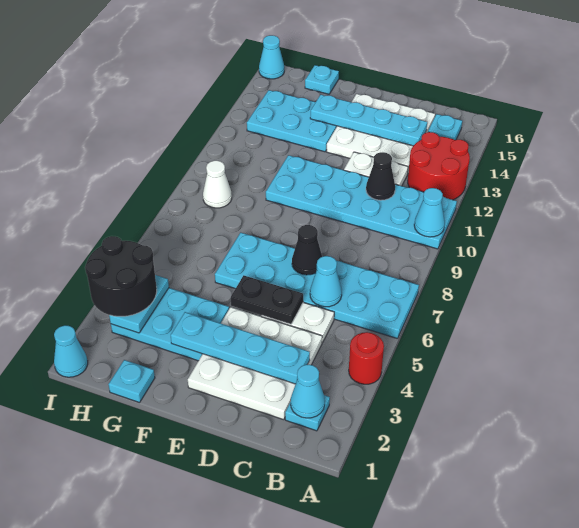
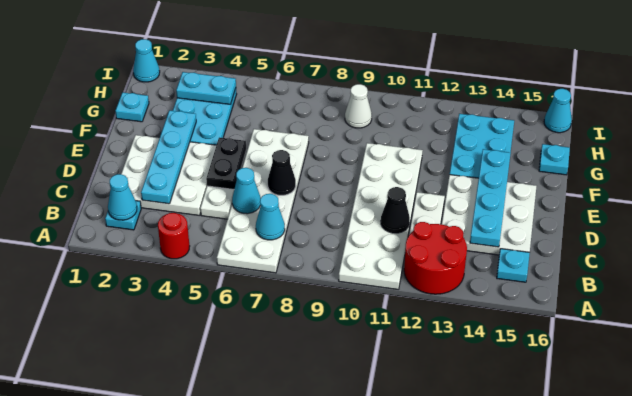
cyan 2x6 plate [215,233,419,338] -> white 2x6 plate [217,129,309,273]
cyan 2x6 plate [266,155,457,249] -> white 2x6 plate [339,143,423,289]
cyan 1x1 cone [414,188,445,237] -> cyan 1x1 cone moved to [256,194,285,240]
black 2x2 round brick [85,236,157,316] -> none

